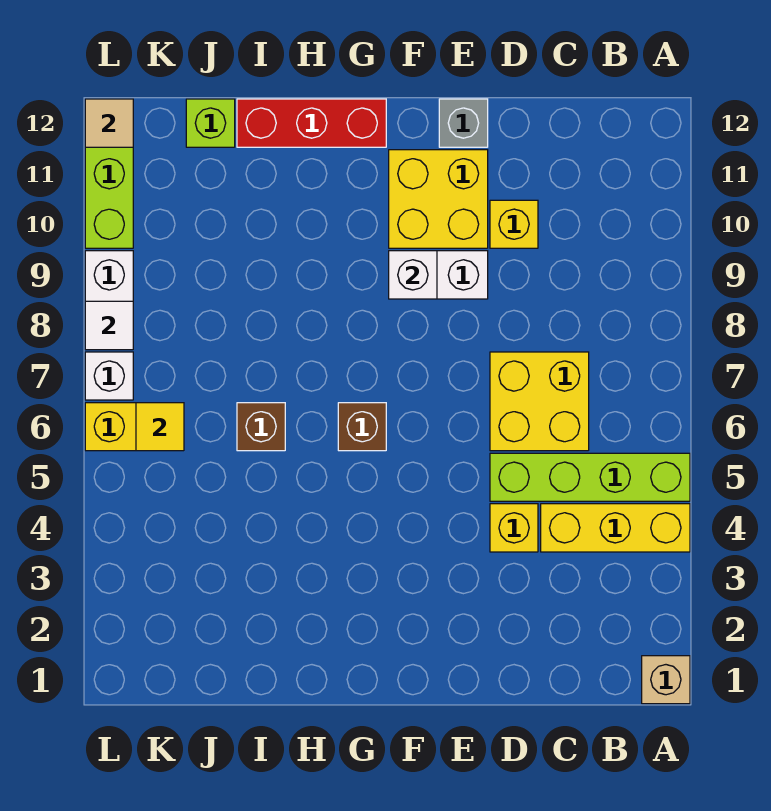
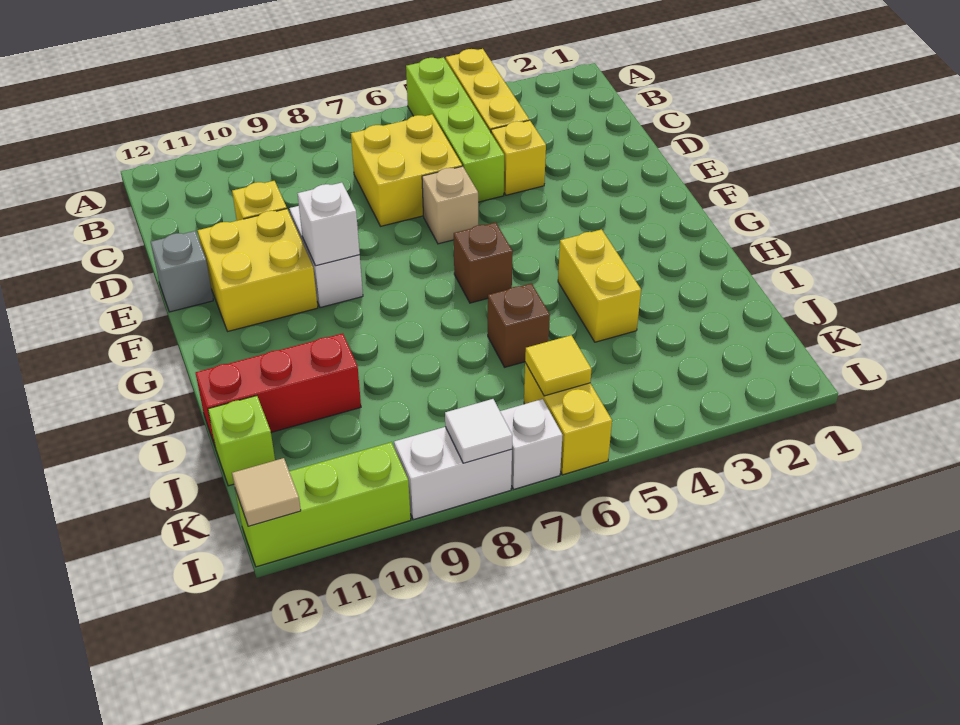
tan 1x1 brick [642,656,690,704] -> tan 1x1 brick moved to [422,166,478,244]
red 1x3 brick [237,99,386,147] -> red 1x3 brick turned to [196,333,361,445]
none -> yellow 1x2 brick [558,229,641,342]

